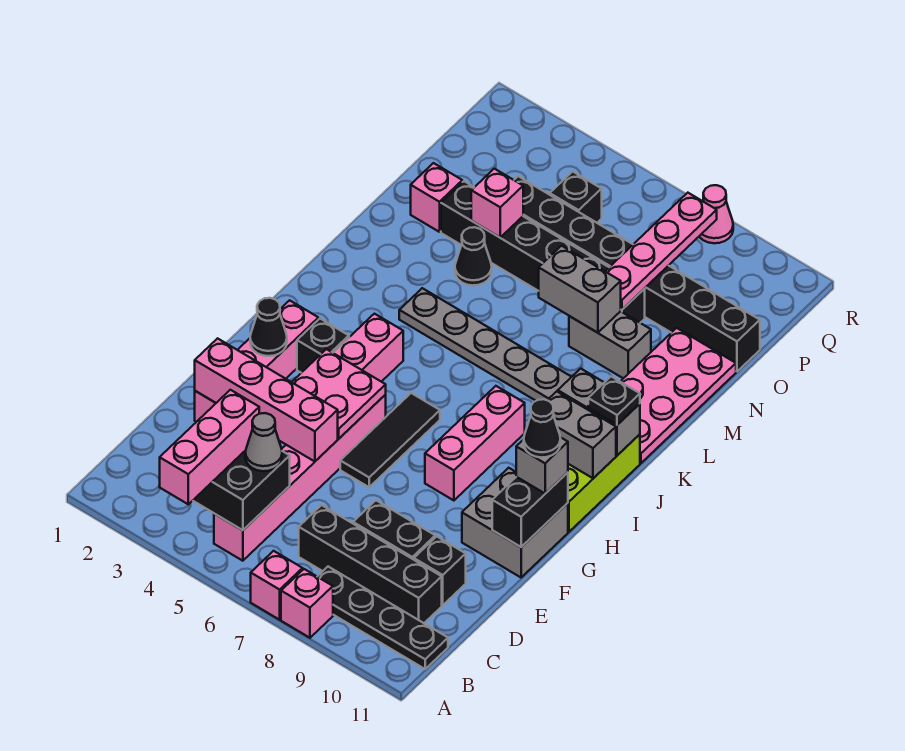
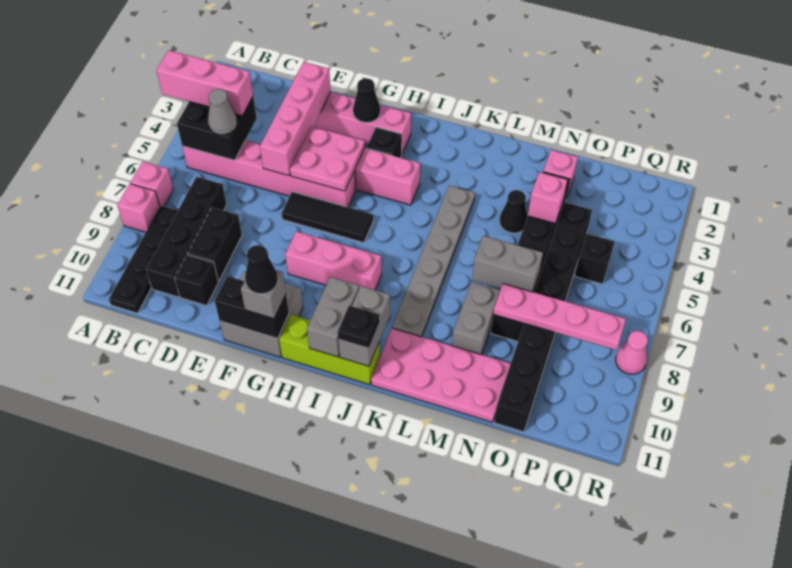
grey 1x2 brick [539,246,621,333] -> grey 1x2 brick turned to [472,236,543,292]

